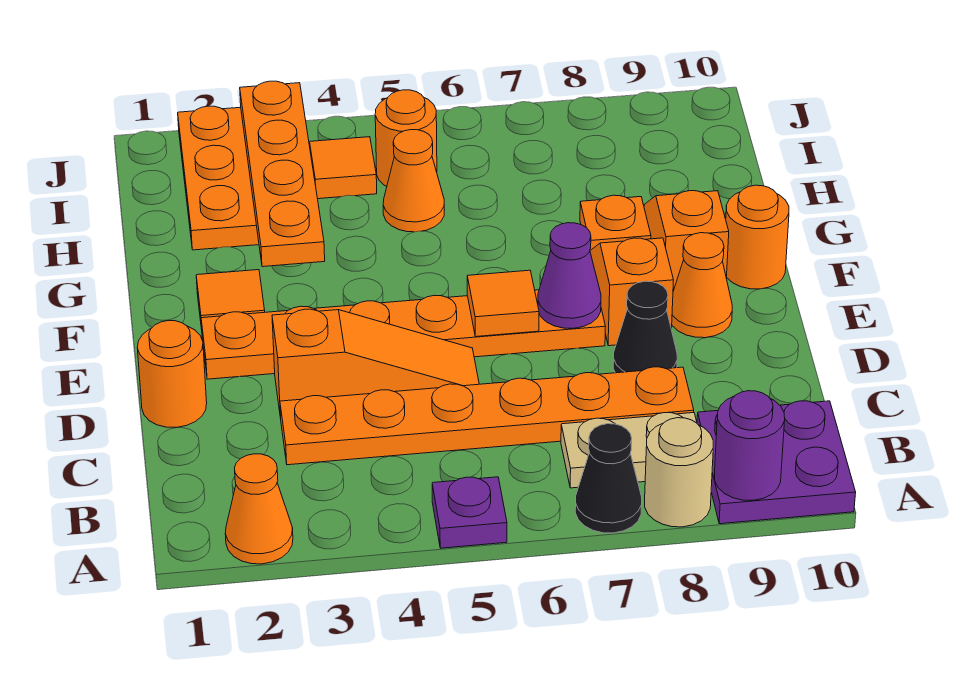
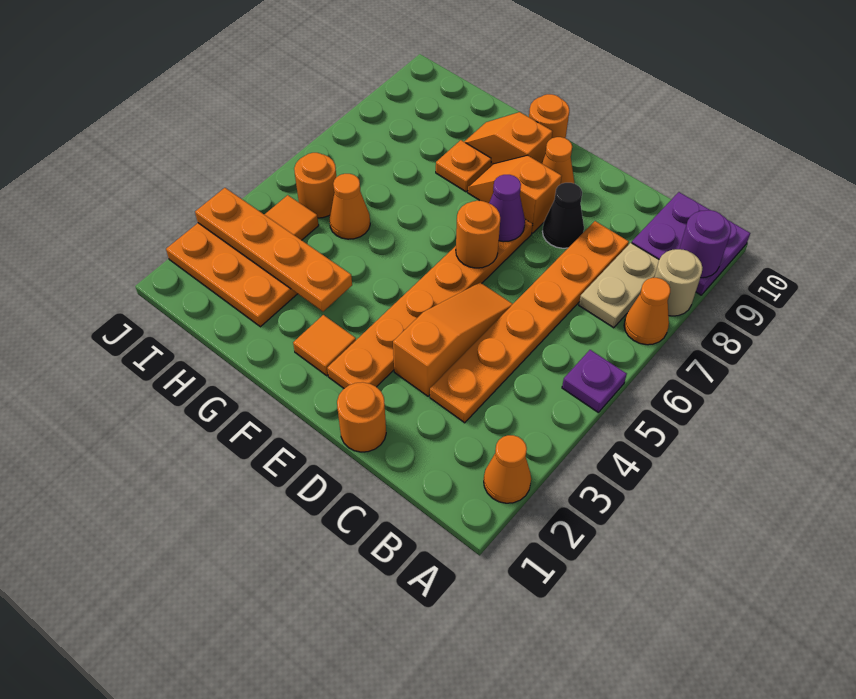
black 1x1 cone [575,424,642,533] -> orange 1x1 cone [624,278,670,345]
orange 1x1 tile [467,270,539,337] -> orange 1x1 round brick [456,201,500,268]

